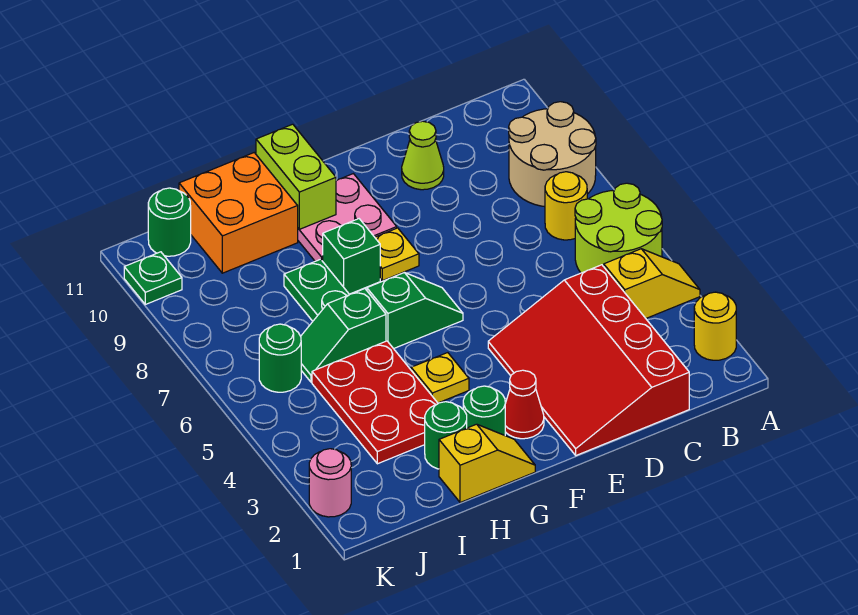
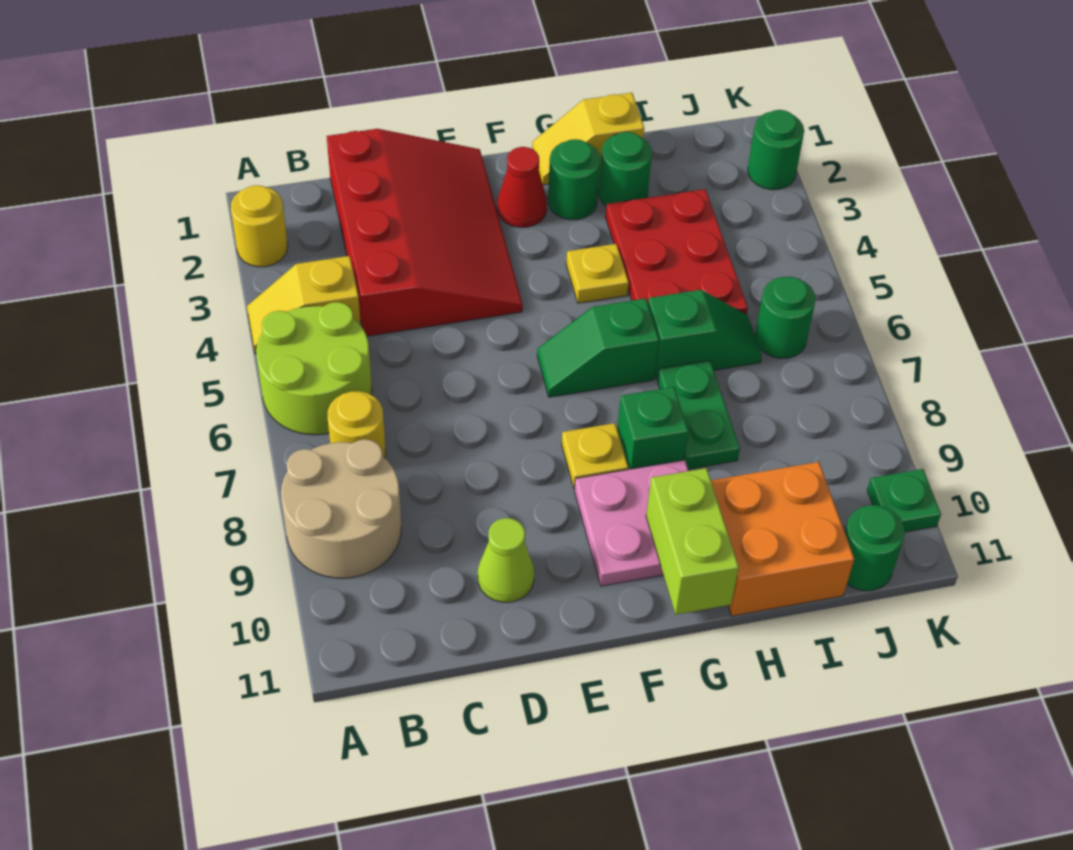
pink 1x1 round brick [309,449,351,517] -> green 1x1 round brick [748,110,804,190]

